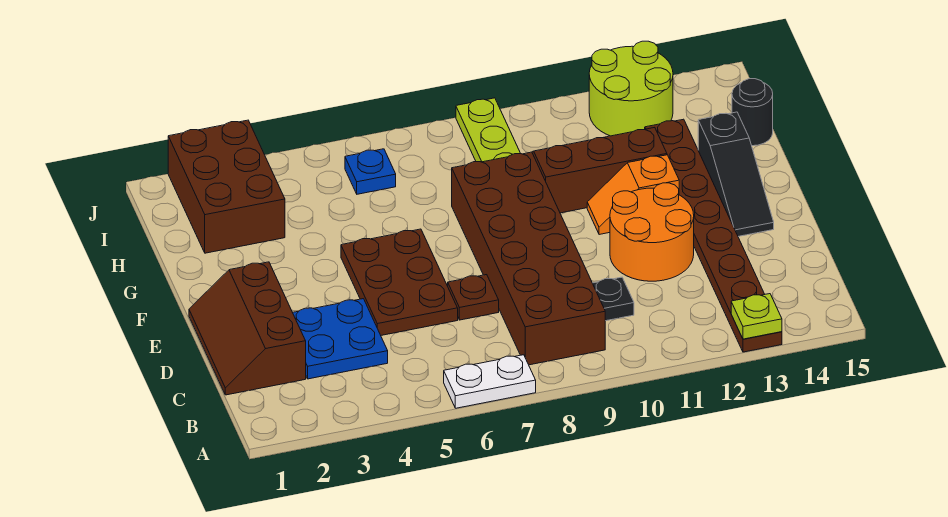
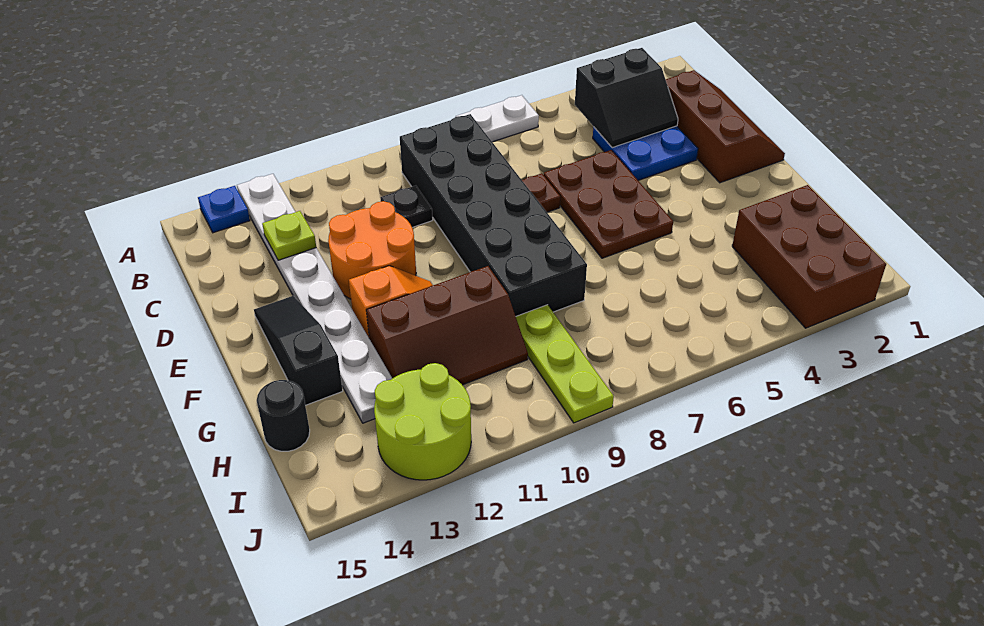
brown 1x8 plate [645,119,782,352] -> white 1x8 plate [237,174,392,423]
lime 1x1 plate [731,294,782,339] -> lime 1x1 plate moved to [262,211,316,260]
none -> black 2x2 slope [575,48,678,148]
brown 2x6 brick [452,152,605,365] -> black 2x6 brick [400,114,587,316]
blue 1x1 plate [345,149,396,194] -> blue 1x1 plate moved to [198,186,250,233]

